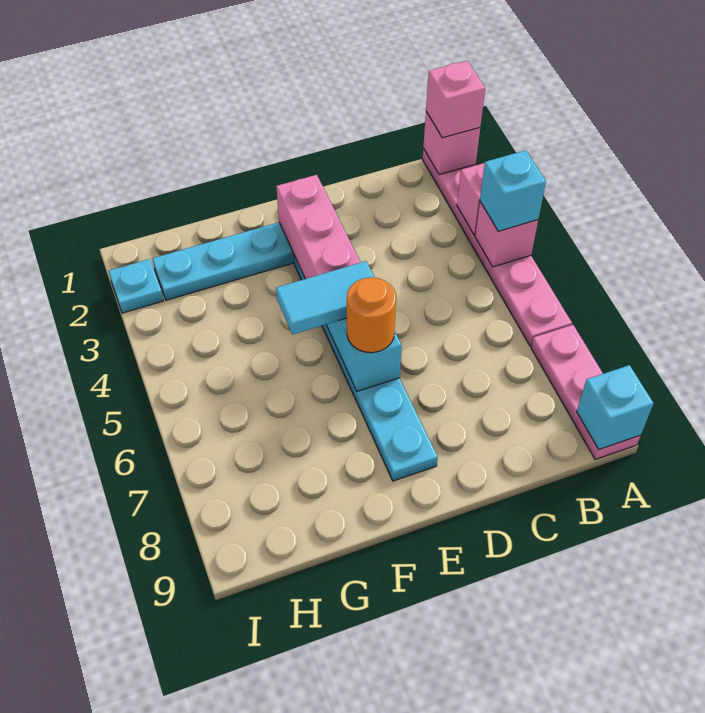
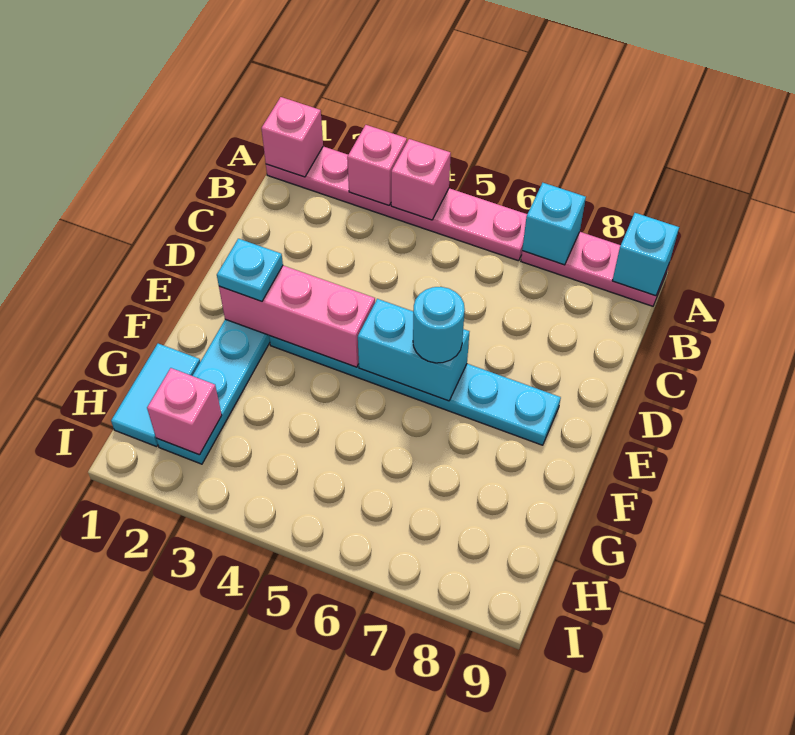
pink 1x1 brick [426,61,485,138] -> pink 1x1 brick moved to [147,368,222,455]
cyan 1x1 brick [480,150,546,231] -> cyan 1x1 brick moved to [522,183,586,265]
cyan 1x2 tile [276,261,375,335] -> cyan 1x2 tile moved to [111,344,200,447]
orange 1x1 round brick [347,277,396,353] -> cyan 1x1 round brick [413,287,465,363]
cyan 1x1 plate [109,259,164,313] -> cyan 1x1 plate moved to [217,239,283,301]

